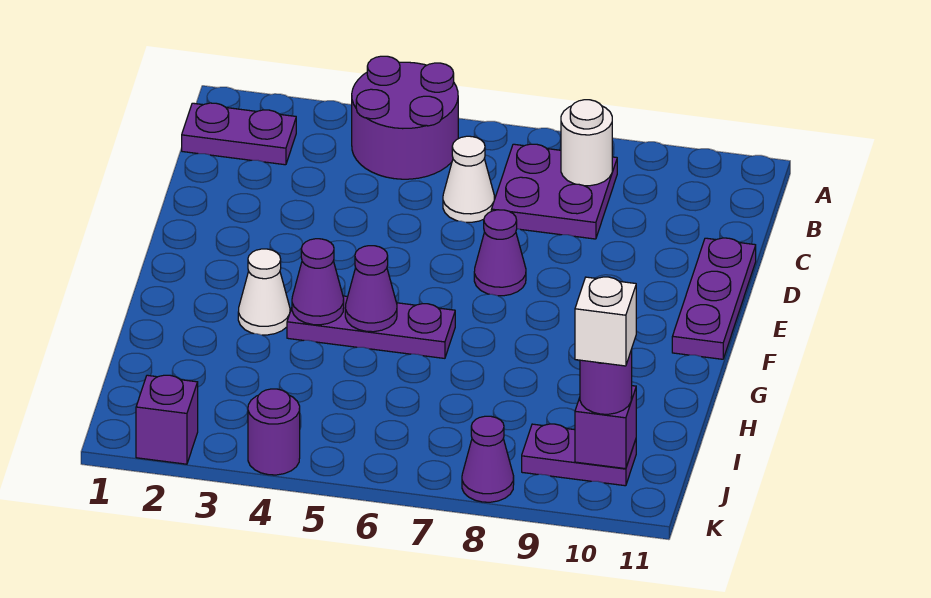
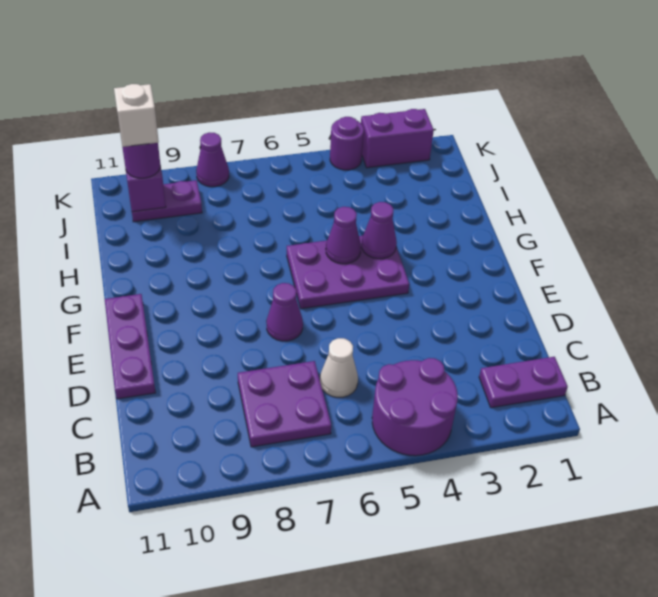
white 1x1 round brick [561,100,612,186] -> none
white 1x1 cone [238,249,290,335] -> none
purple 1x3 plate [287,296,455,358] -> purple 2x3 plate [287,236,409,309]
purple 1x1 brick [136,375,198,464] -> purple 1x2 brick [361,109,434,168]

